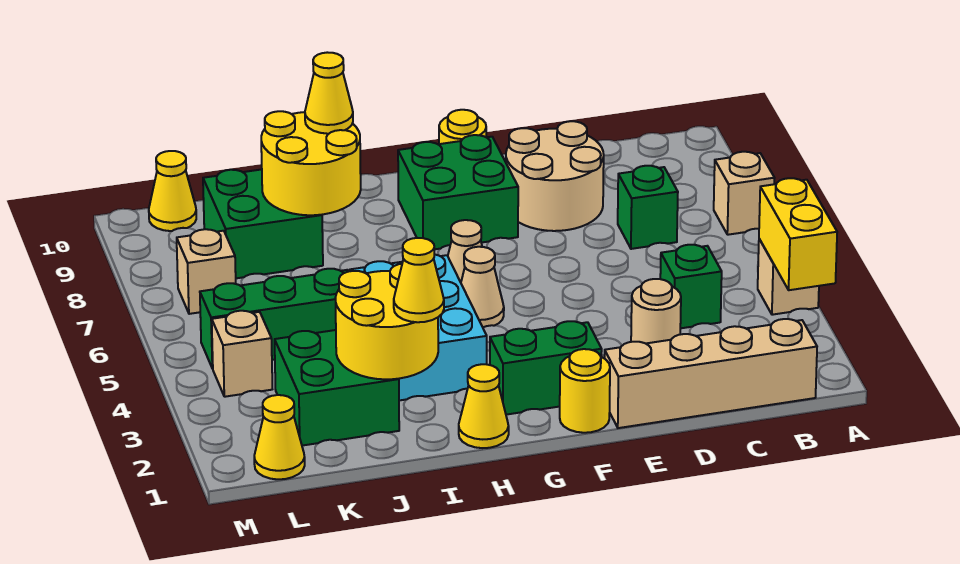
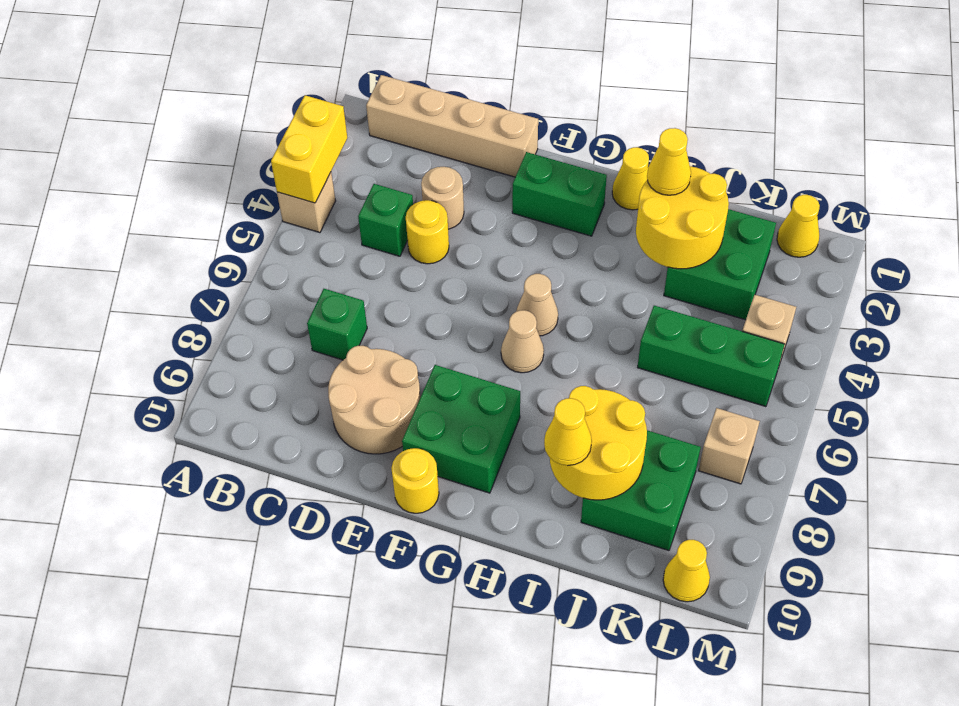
tan 1x1 brick [714,152,774,235] -> none
yellow 1x1 round brick [560,349,610,433] -> yellow 1x1 round brick moved to [406,200,449,264]
cyan 2x3 brick [350,254,487,400] -> none

